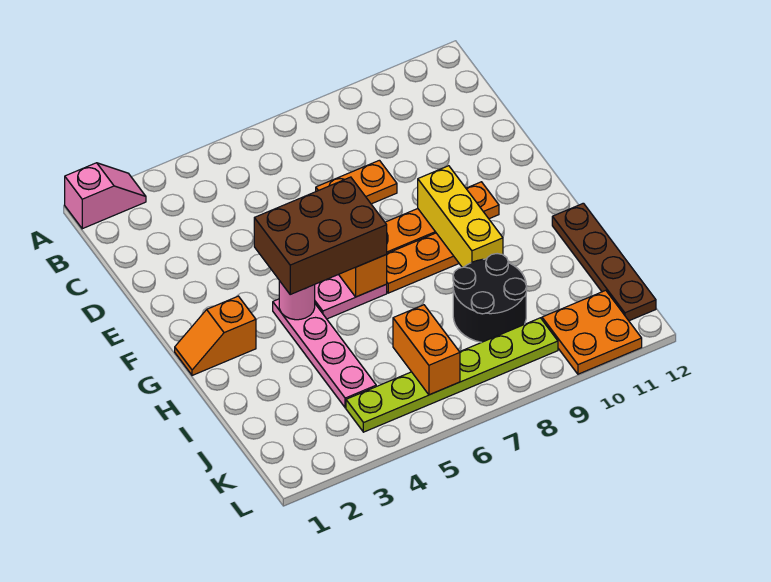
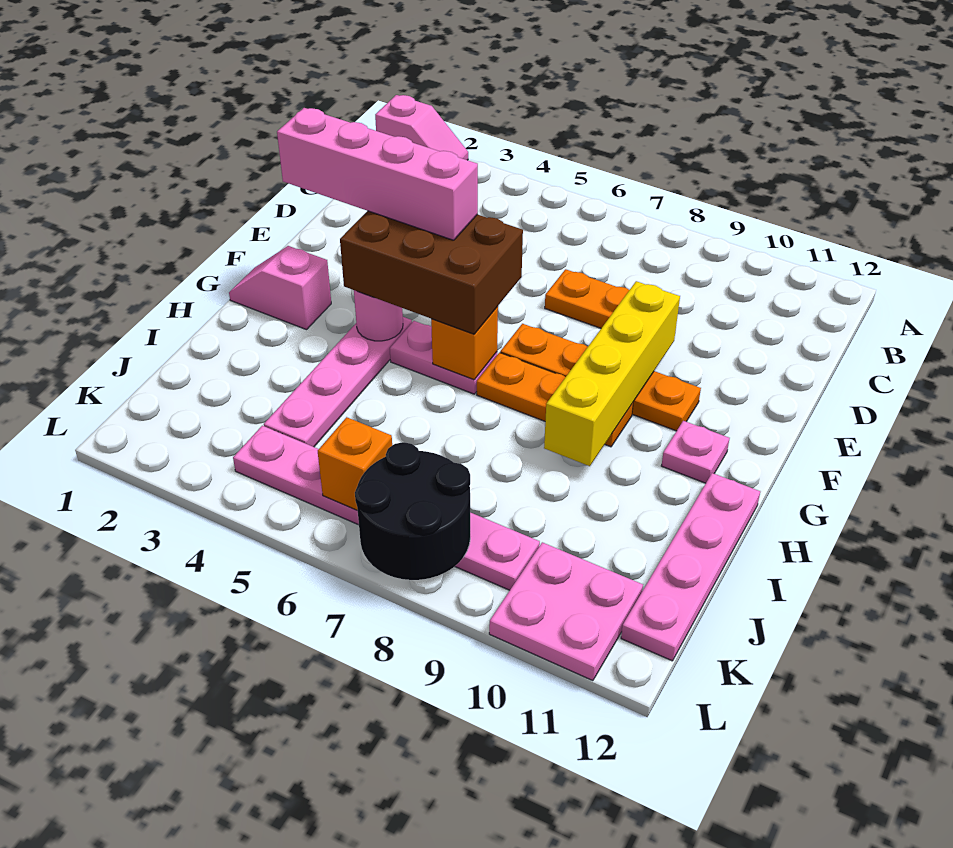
none -> pink 1x4 brick [277,108,478,240]
yellow 1x3 brick [418,166,503,268] -> yellow 1x4 brick [544,281,680,466]
orange 1x2 slope [175,296,256,375] -> pink 1x2 slope [229,246,331,330]
none -> pink 1x1 plate [661,421,730,483]
brown 1x4 plate [552,203,656,321] -> pink 1x4 plate [621,473,760,661]
black 2x2 round brick [453,254,527,342] -> black 2x2 round brick moved to [355,442,470,580]
orange 1x2 brick [393,305,460,395] -> orange 1x1 brick [318,417,392,511]
lime 1x6 plate [346,318,558,432] -> pink 1x6 plate [233,426,540,590]
orange 2x2 plate [542,290,642,374] -> pink 2x2 plate [489,542,643,681]

